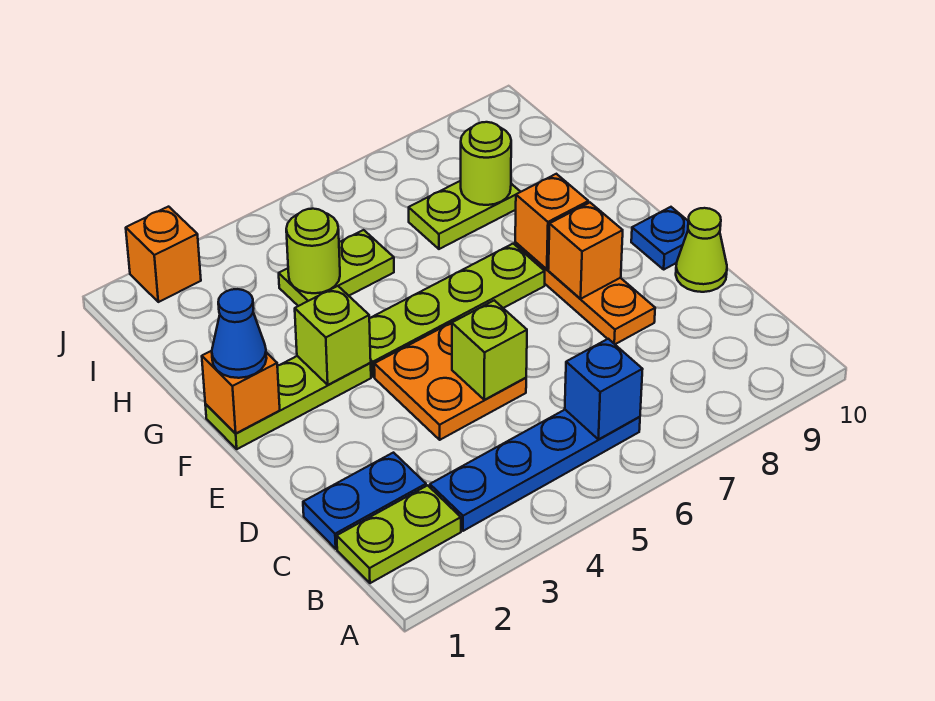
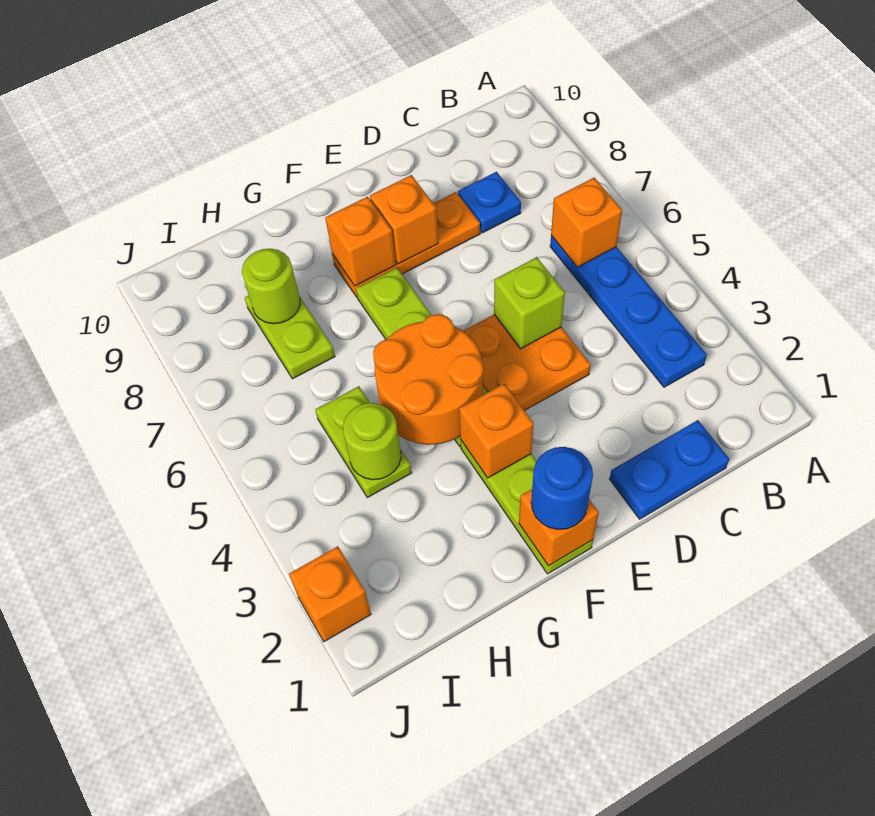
lime 1x2 plate [337,485,461,583] -> none
blue 1x1 brick [565,339,643,439] -> orange 1x1 brick [551,178,622,267]
blue 1x2 plate [303,453,426,549] -> blue 1x2 plate turned to [610,420,729,519]
lime 1x1 cone [676,208,727,292] -> none
blue 1x1 plate [631,207,688,269] -> blue 1x1 plate moved to [458,172,521,233]
blue 1x1 cone [212,289,267,378] -> blue 1x1 round brick [531,447,593,529]
lime 1x1 brick [295,286,371,385] -> orange 1x1 brick [459,384,534,478]
none -> orange 2x2 round brick [373,314,483,445]

